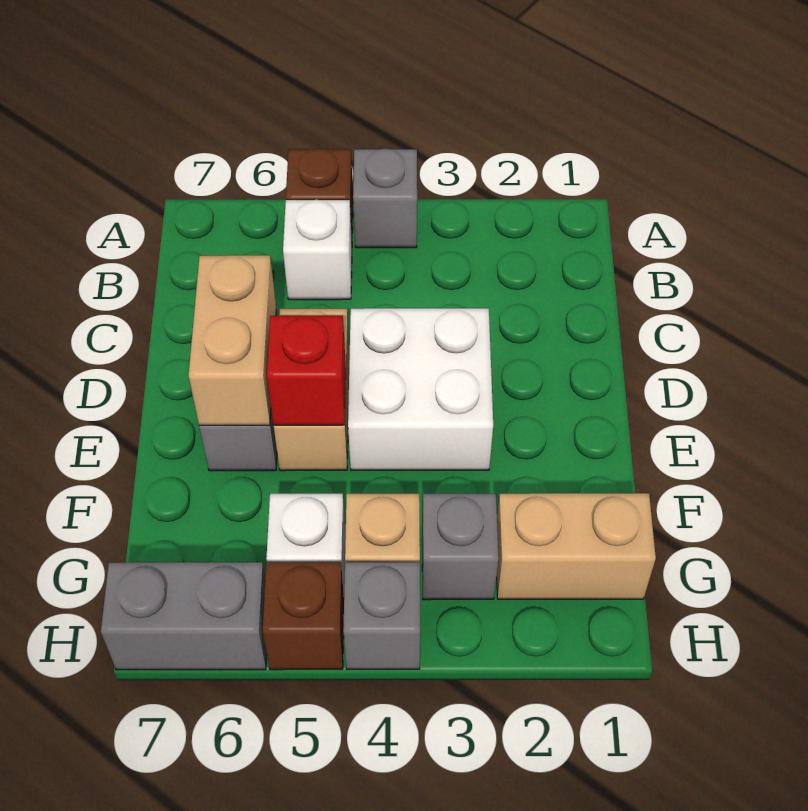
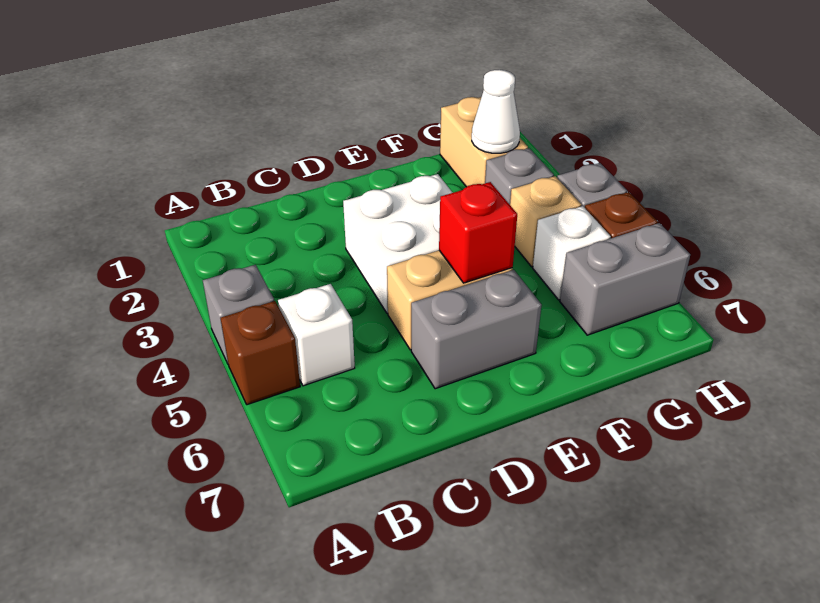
tan 1x2 brick [188,255,276,425] -> none
none -> white 1x1 cone [472,70,520,153]
grey 1x2 brick [101,562,267,670] -> grey 1x2 brick turned to [560,223,690,335]

